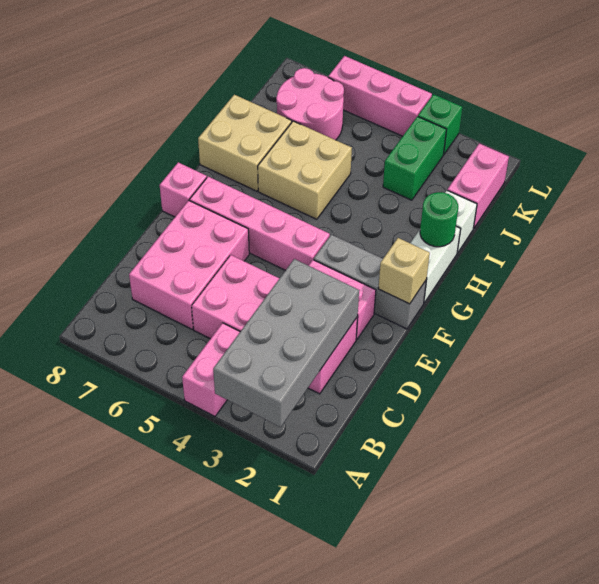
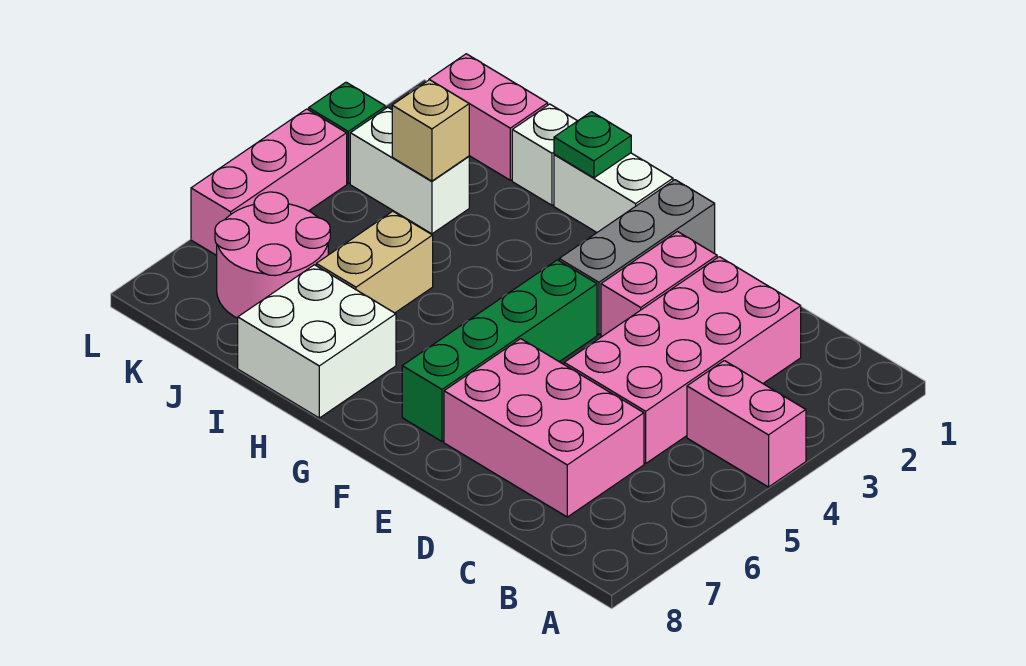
grey 2x4 brick [213,259,359,427] -> none
tan 1x1 brick [378,238,430,304] -> tan 1x1 brick moved to [392,80,469,181]
pink 1x4 brick [190,177,330,270] -> green 1x4 brick [402,260,597,441]
pink 1x1 brick [160,162,207,217] -> none
green 1x1 round brick [420,192,458,247] -> green 1x1 plate [554,112,631,178]
tan 2x2 brick [258,121,352,219] -> tan 1x2 brick [316,211,433,313]
tan 2x2 brick [198,95,292,191] -> white 2x2 brick [238,265,396,418]
green 1x2 brick [383,117,446,200] -> white 1x2 brick [350,107,469,234]

